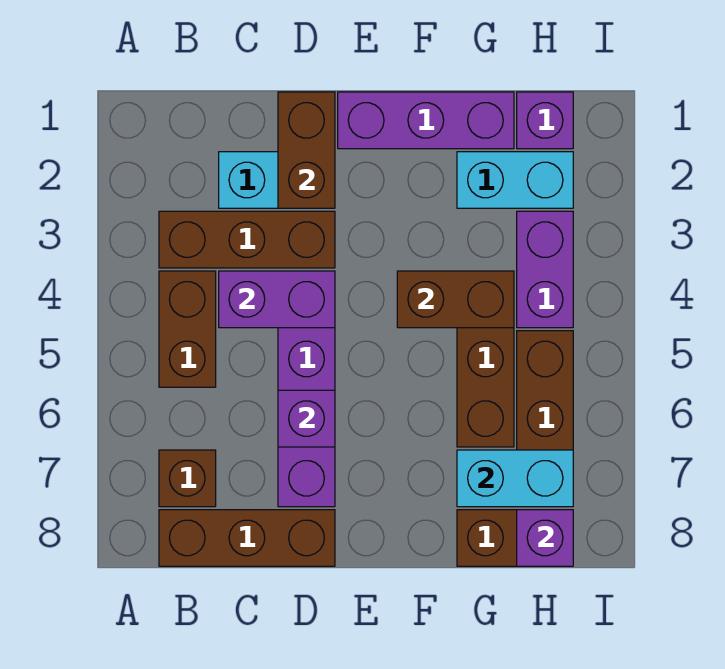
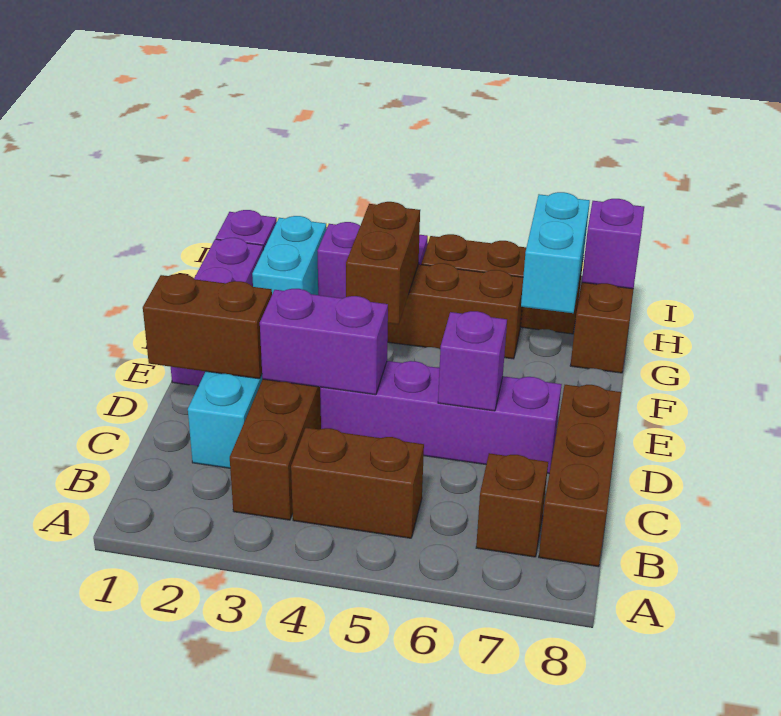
purple 1x2 brick [219,271,335,328] -> purple 1x2 brick turned to [260,289,388,395]

